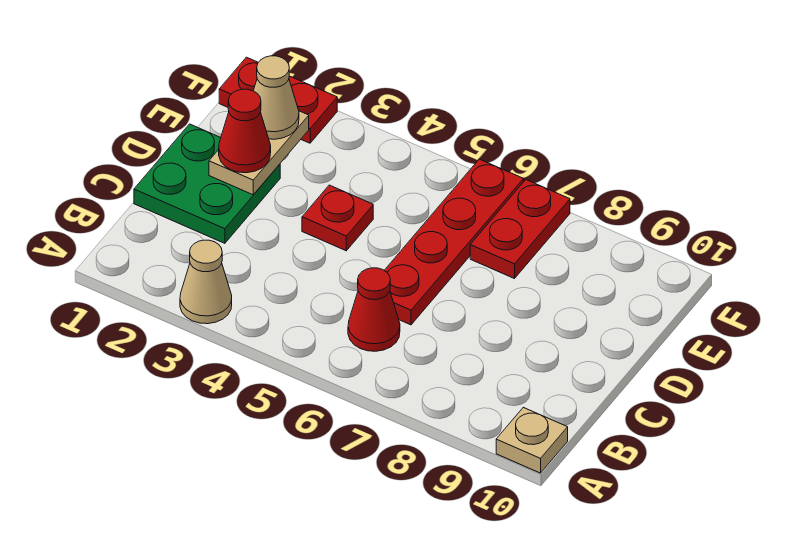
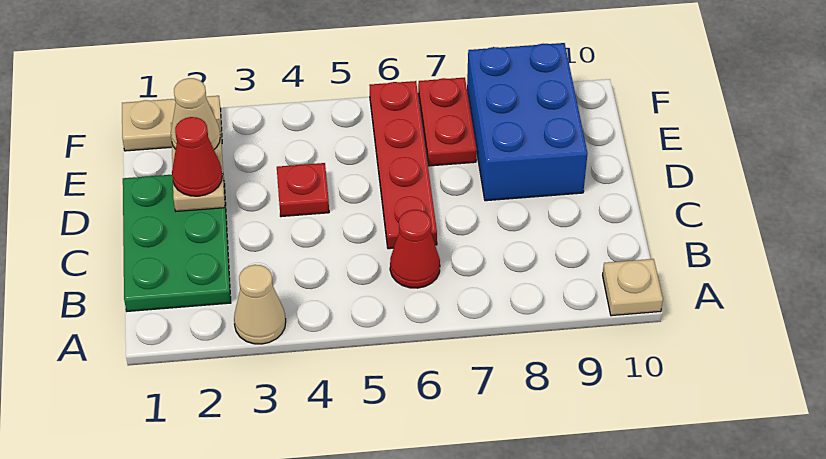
green 2x2 plate [134,124,280,243] -> green 2x3 plate [123,175,231,311]
none -> blue 2x3 brick [467,43,588,201]
red 1x2 plate [219,57,337,143] -> tan 1x2 plate [122,96,222,151]

